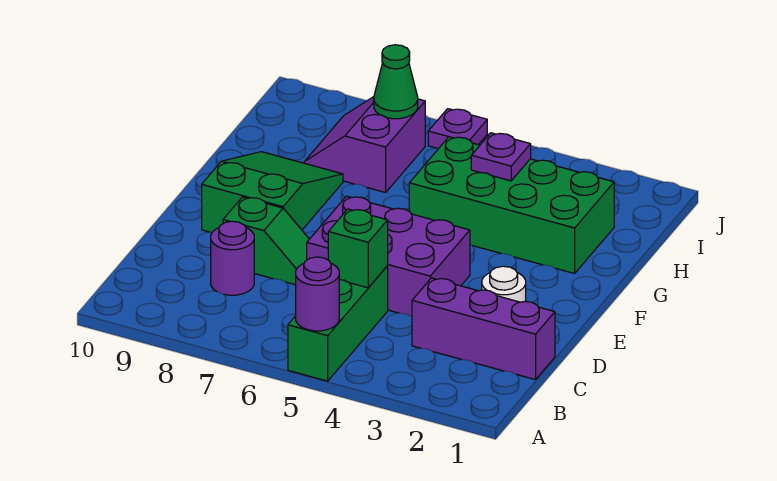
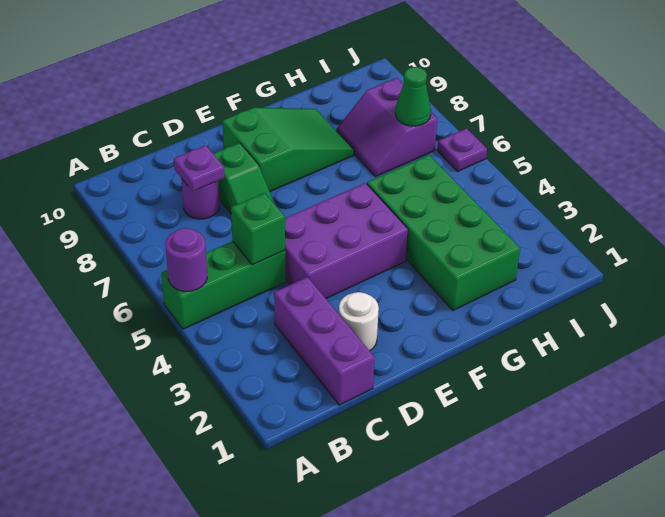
purple 2x3 brick [307,196,470,317] -> purple 2x3 brick turned to [285,183,408,298]
purple 1x1 plate [471,133,531,181] -> purple 1x1 plate moved to [174,145,225,191]
purple 2x2 slope [304,97,425,193] -> purple 2x2 slope turned to [336,78,437,177]

